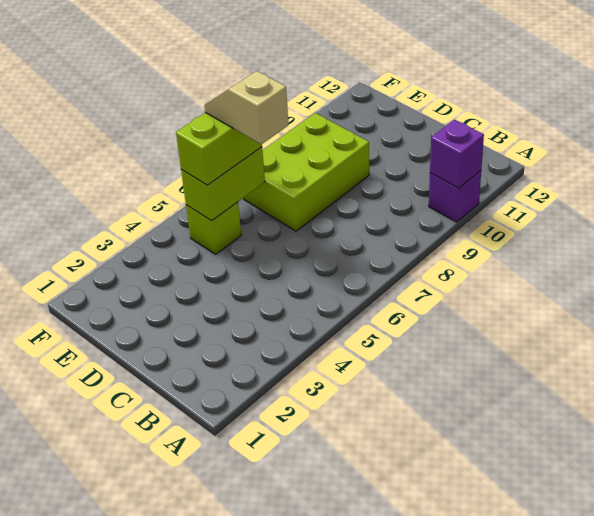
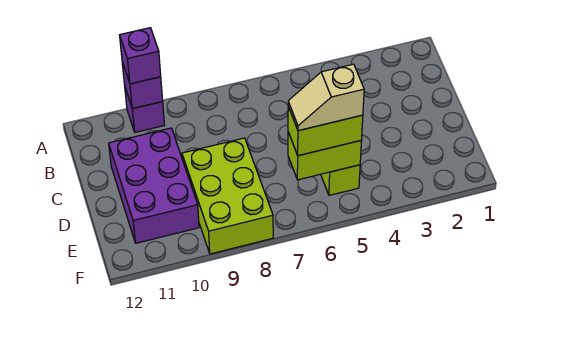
none -> purple 1x1 brick [120,28,161,84]
none -> purple 2x3 brick [109,128,199,243]
tan 1x2 slope [204,71,288,144] -> tan 1x2 slope turned to [288,64,364,131]
lime 2x3 brick [244,113,369,231] -> lime 2x3 brick turned to [182,138,273,254]

